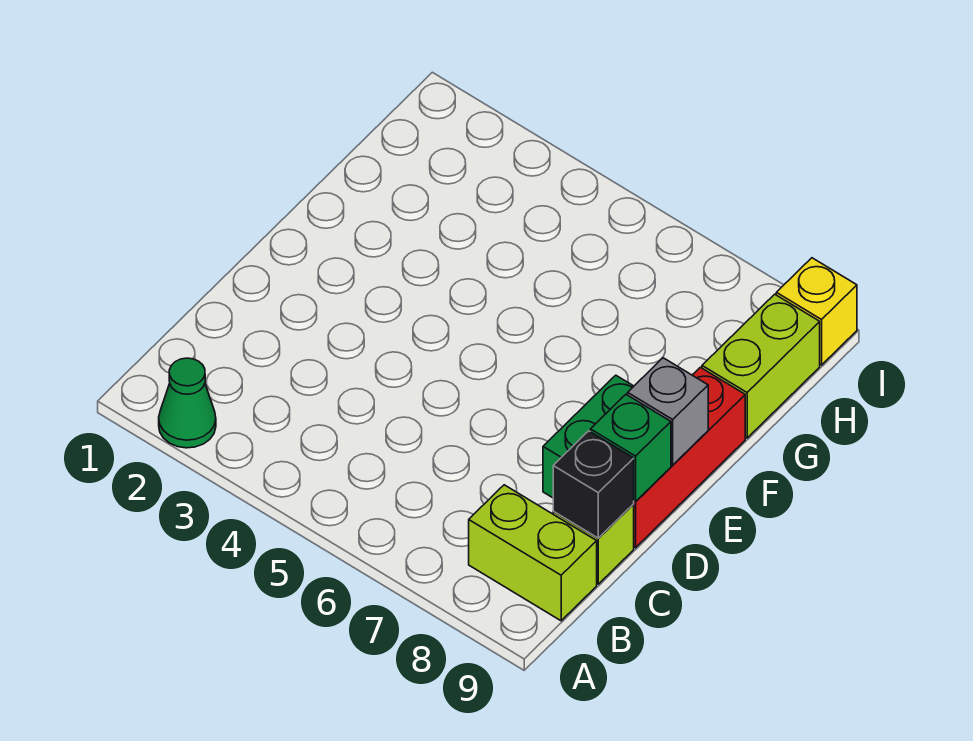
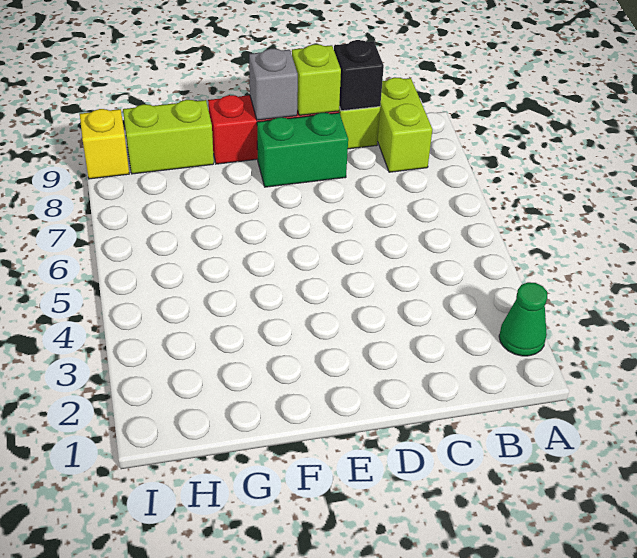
green 1x1 brick [590,395,671,502] -> lime 1x1 brick [292,44,341,115]

